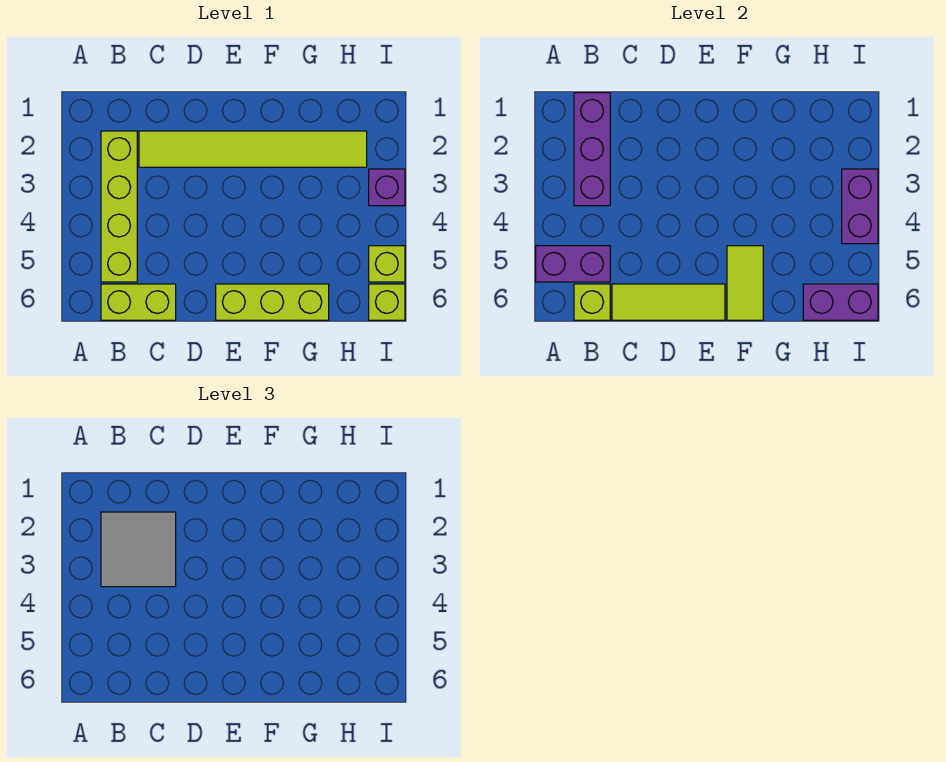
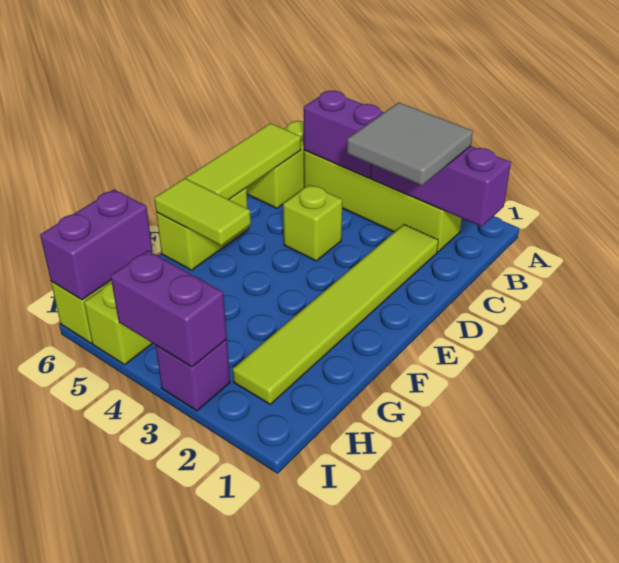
purple 1x2 brick [536,246,610,282] -> purple 1x2 brick turned to [304,91,384,178]
lime 1x1 brick [574,284,610,320] -> lime 1x1 brick moved to [283,185,342,261]
lime 1x3 brick [216,284,329,320] -> lime 1x2 brick [156,188,249,270]

